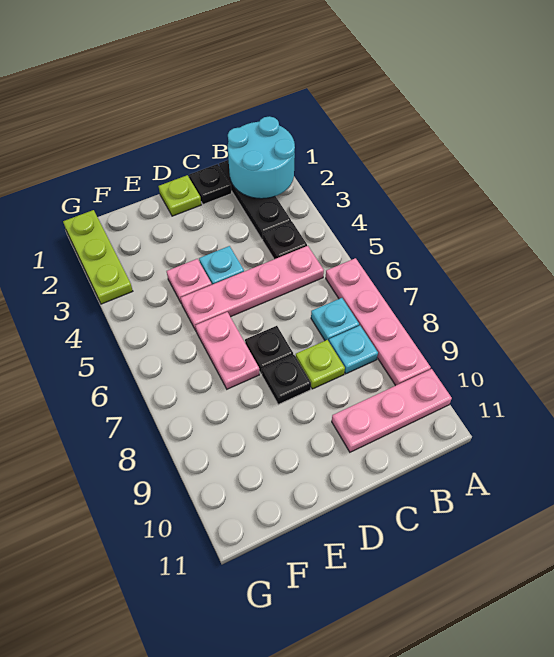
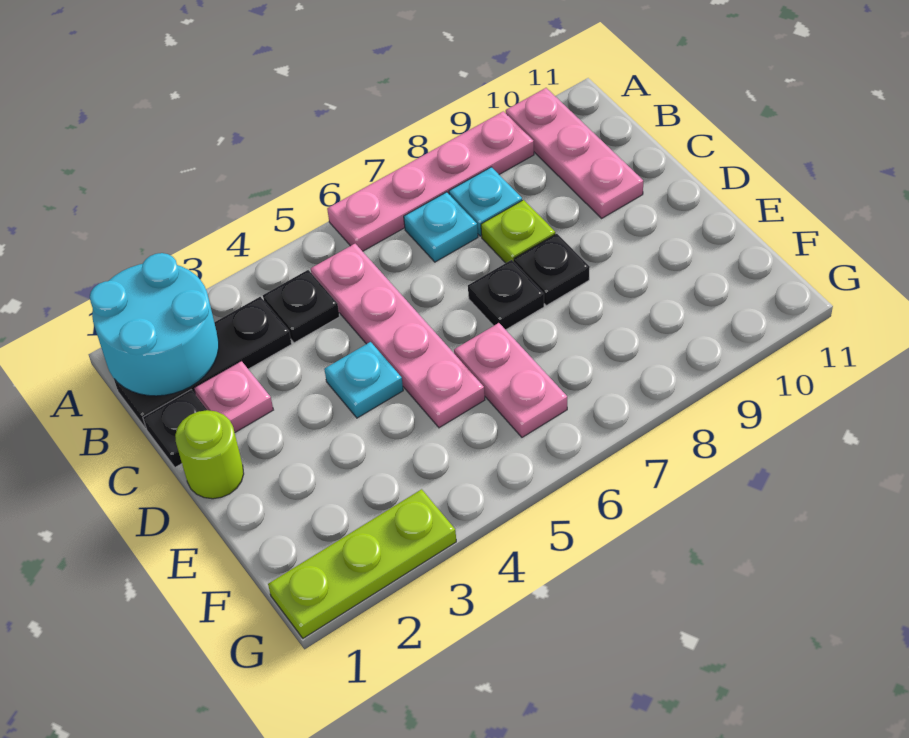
lime 1x1 plate [159,175,201,216] -> lime 1x1 round brick [175,410,244,499]
pink 1x1 plate [167,259,212,304] -> pink 1x1 plate moved to [194,361,273,432]
pink 1x2 plate [195,312,259,389] -> pink 1x2 plate turned to [454,323,567,437]

